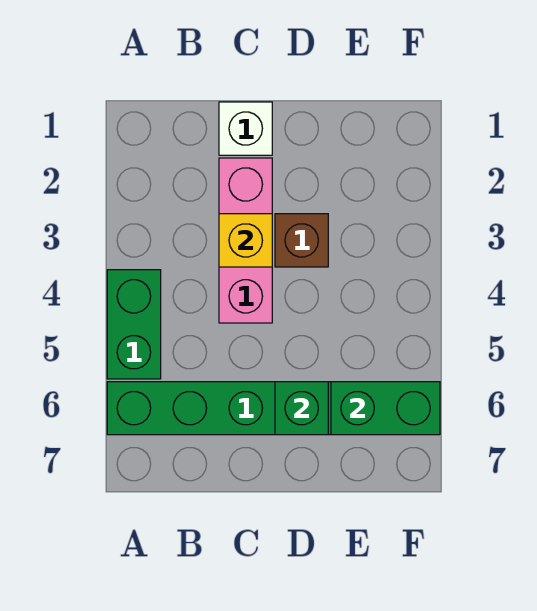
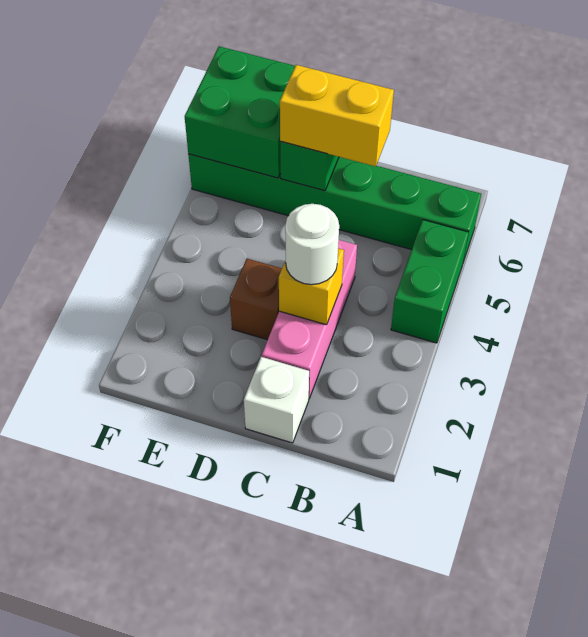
none -> white 1x1 round brick [285,204,339,285]
none -> yellow 1x2 brick [280,65,394,166]
green 1x2 brick [331,382,440,435] -> green 2x2 brick [185,46,295,178]

